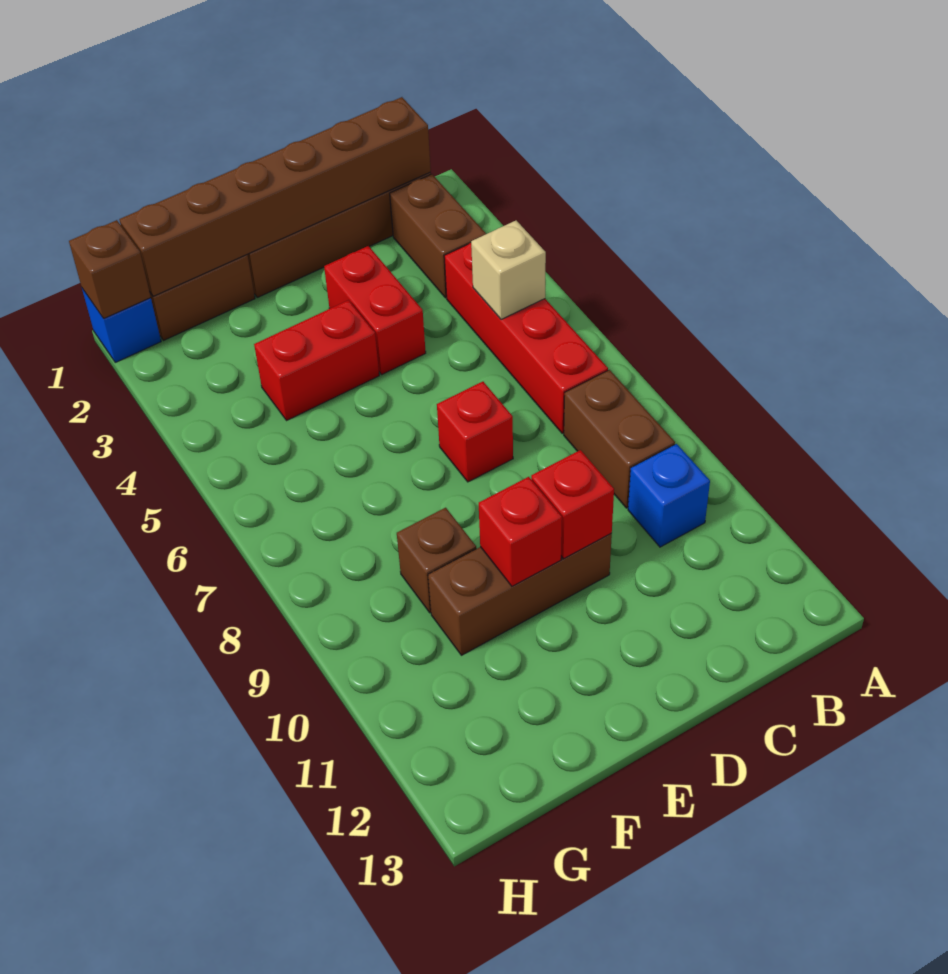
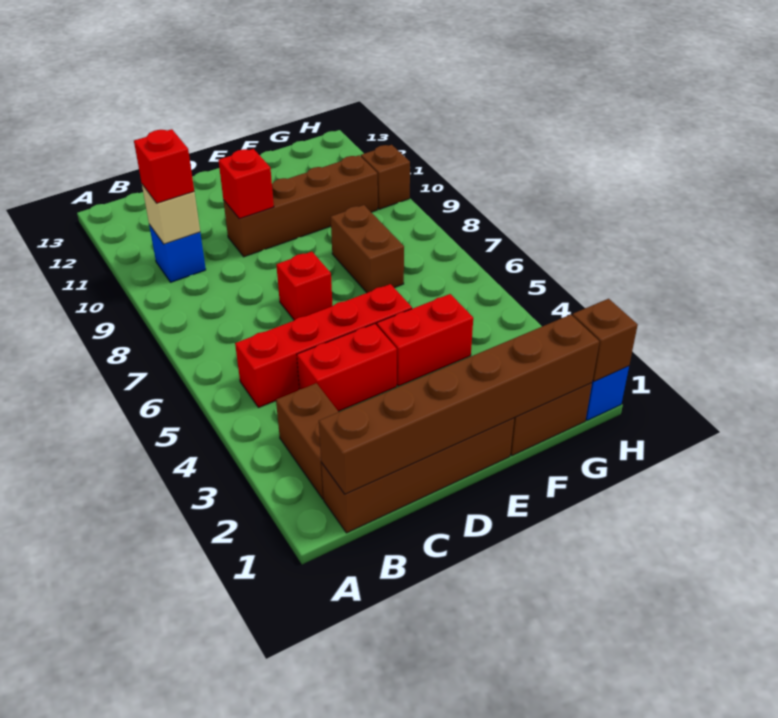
red 1x4 brick [444,243,608,433] -> red 1x4 brick turned to [235,284,412,408]
tan 1x1 brick [471,221,546,319] -> tan 1x1 brick moved to [142,185,200,244]
brown 1x2 brick [564,370,675,508] -> brown 1x2 brick moved to [331,205,404,293]
red 1x2 brick [324,246,426,374] -> red 1x2 brick turned to [297,324,397,412]
brown 1x3 brick [428,533,612,655] -> brown 1x4 brick [223,155,378,257]
red 1x1 brick [479,477,562,586] -> red 1x1 brick moved to [134,129,194,203]
brown 1x1 brick [397,508,476,613] -> brown 1x1 brick moved to [361,145,410,209]

